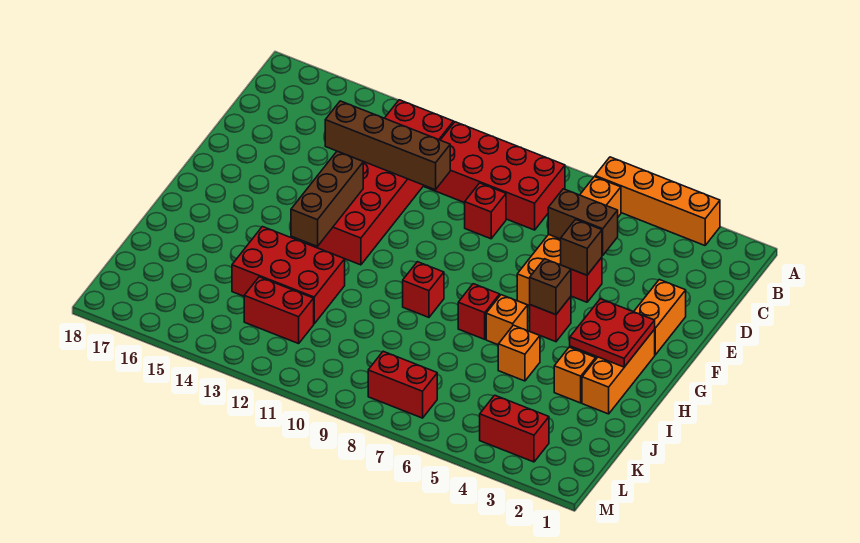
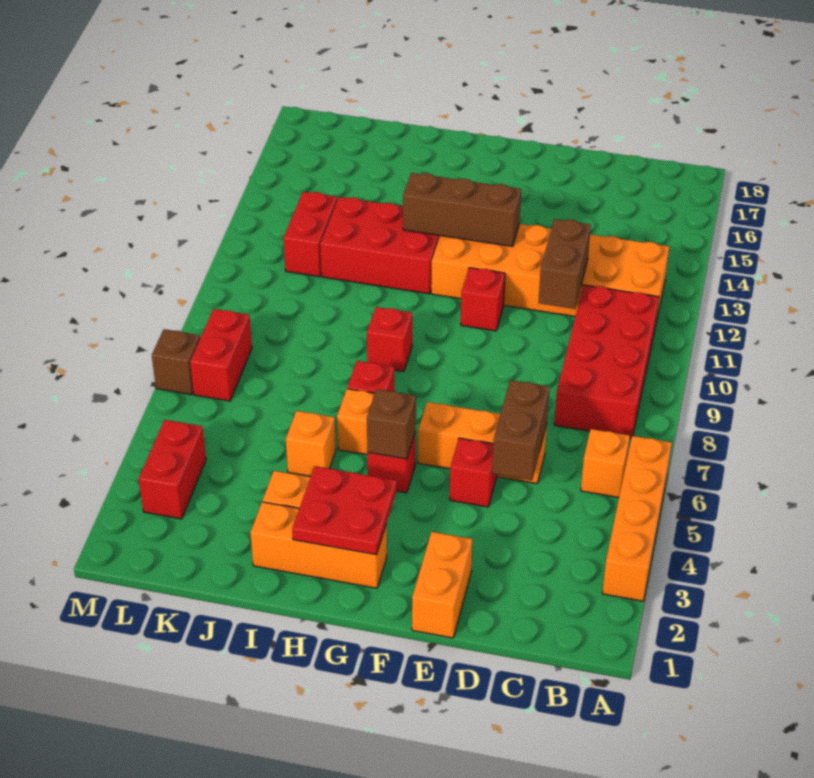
red 2x6 brick [307,100,454,265] -> orange 2x6 brick [431,224,669,327]
red 1x1 brick [465,183,506,239] -> red 1x1 brick moved to [461,268,505,331]
brown 1x4 brick [325,101,450,190] -> brown 1x2 brick [538,219,591,309]
orange 1x2 brick [634,280,686,355] -> orange 1x2 brick turned to [412,532,472,638]
brown 1x1 brick [561,219,602,275] -> brown 1x1 brick moved to [152,329,200,395]
red 2x3 brick [232,227,345,324] -> red 2x3 brick turned to [320,197,440,294]

